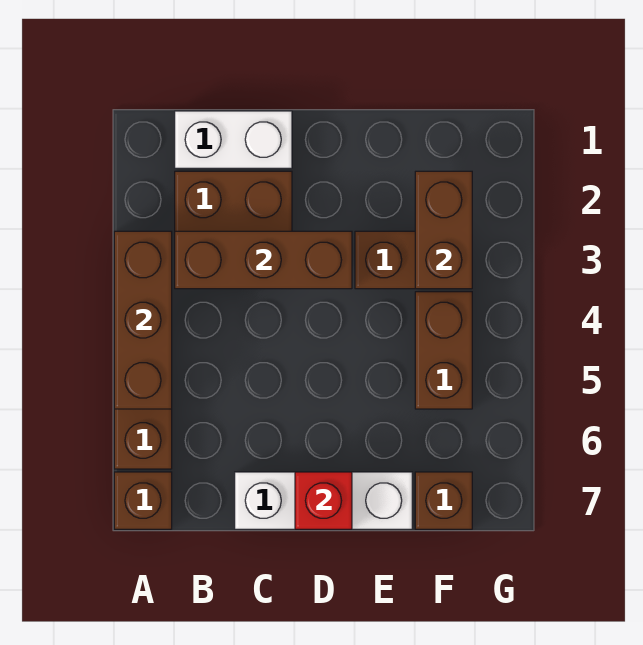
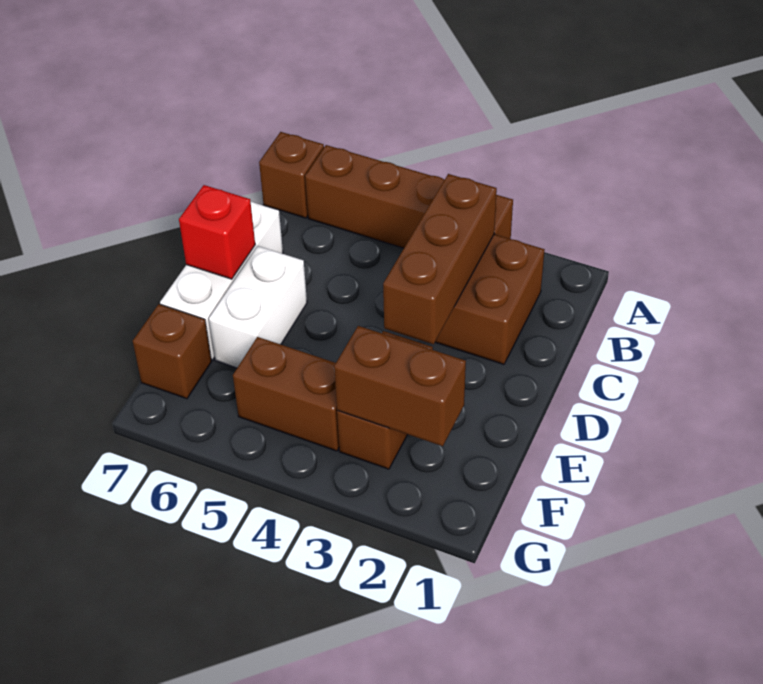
brown 1x3 brick [114,231,172,409] -> none
white 1x2 brick [175,111,292,168] -> white 1x2 brick moved to [209,246,307,368]

